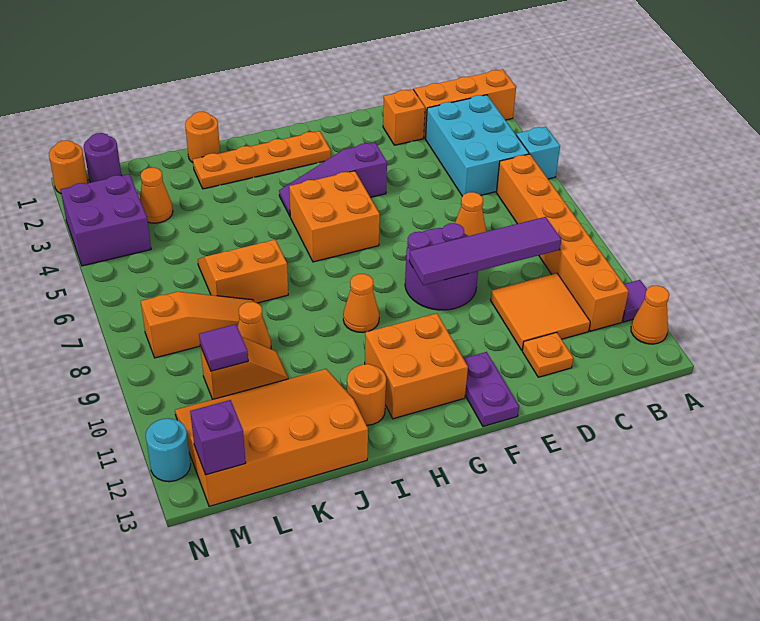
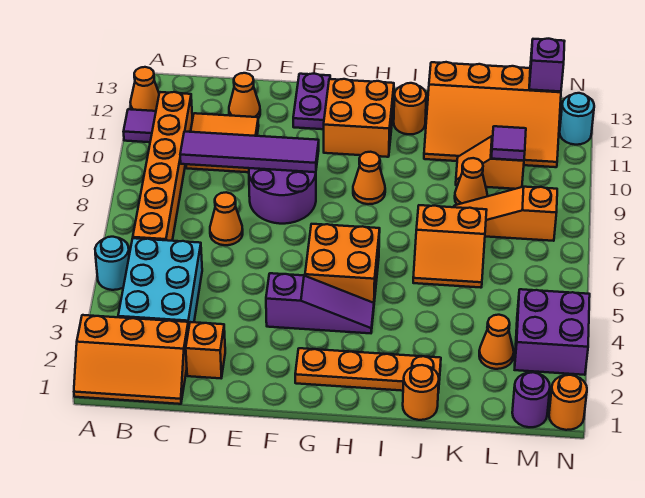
cyan 1x1 brick [516,127,560,179] -> cyan 1x1 round brick [95,237,129,290]
orange 1x1 plate [522,332,573,377] -> orange 1x1 cone [229,73,260,118]

